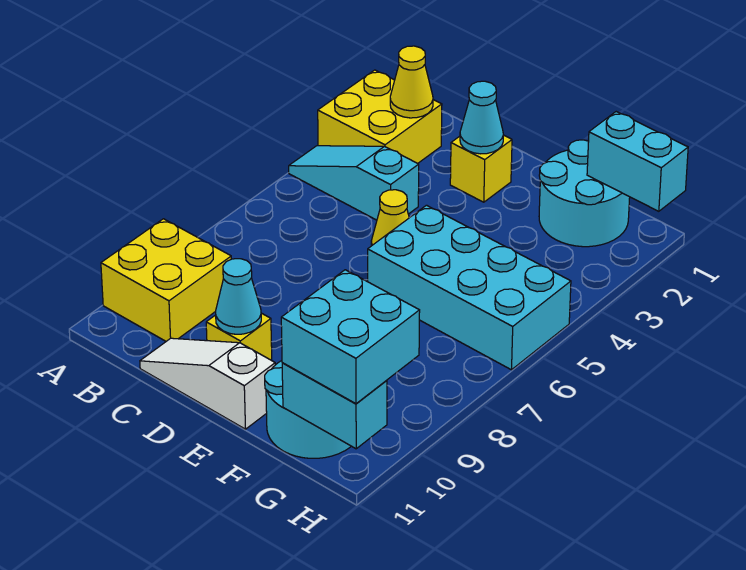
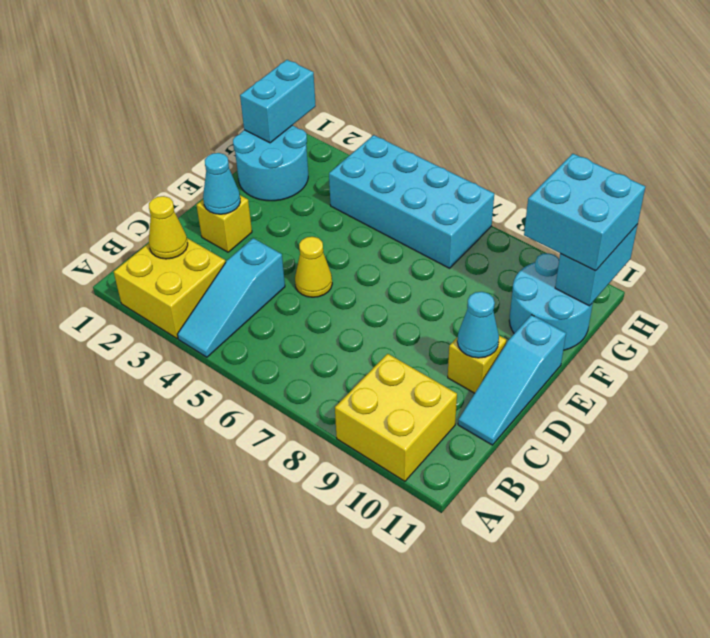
white 1x3 slope [140,338,275,429] -> cyan 1x3 slope [458,315,566,445]
cyan 2x4 brick [368,205,571,370] -> cyan 2x4 brick turned to [329,135,494,268]

